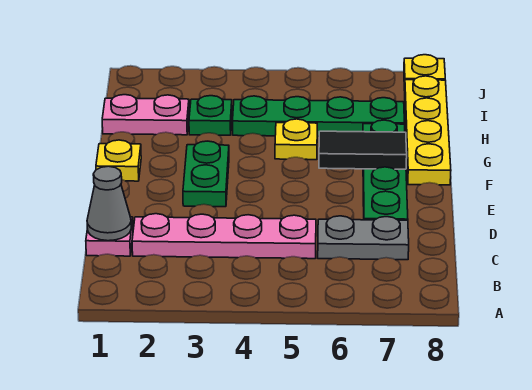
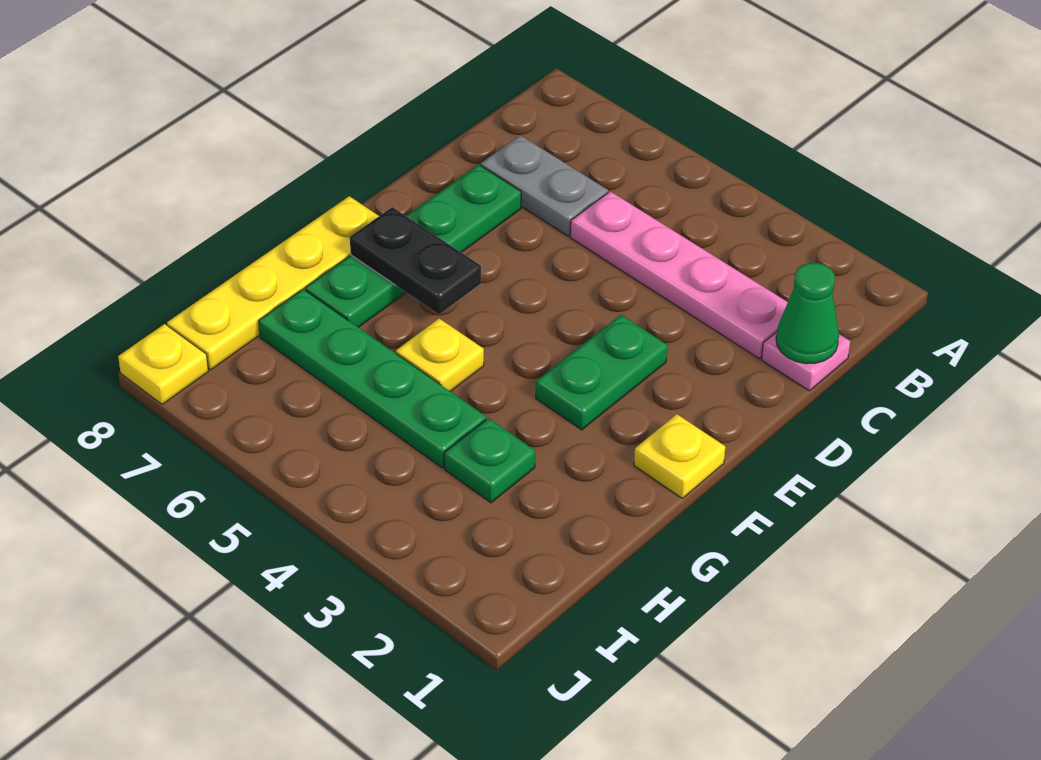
grey 1x1 cone [87,166,131,241] -> green 1x1 cone [776,263,839,364]
black 1x2 tile [319,131,407,169] -> black 1x2 plate [350,207,481,314]
pink 1x2 plate [102,95,189,135] -> none

